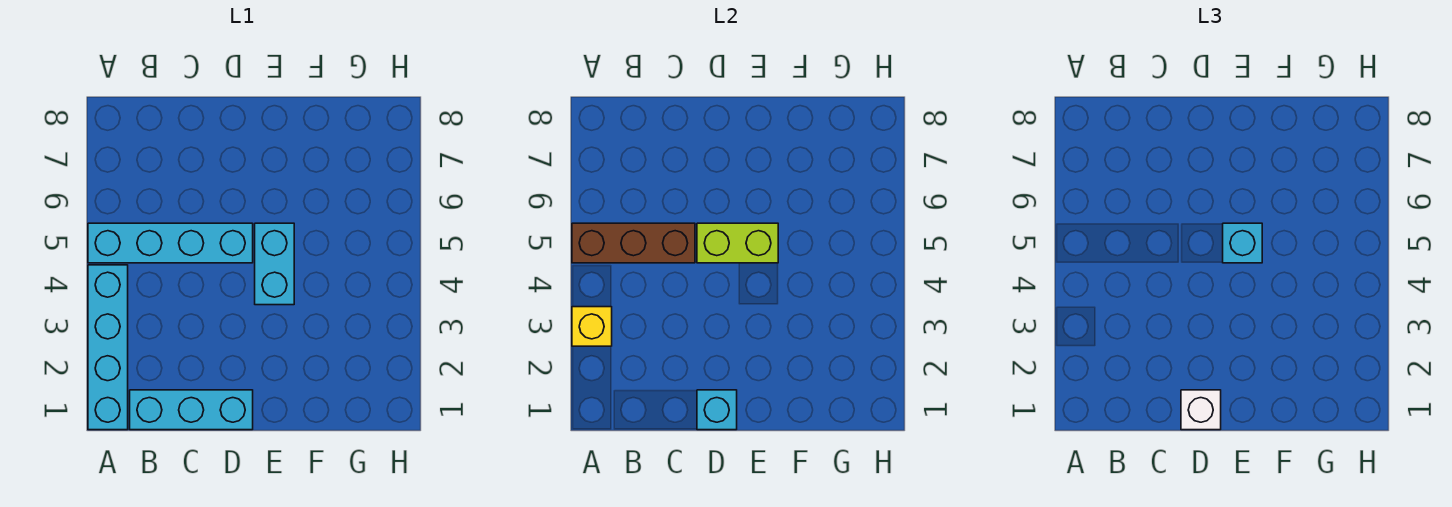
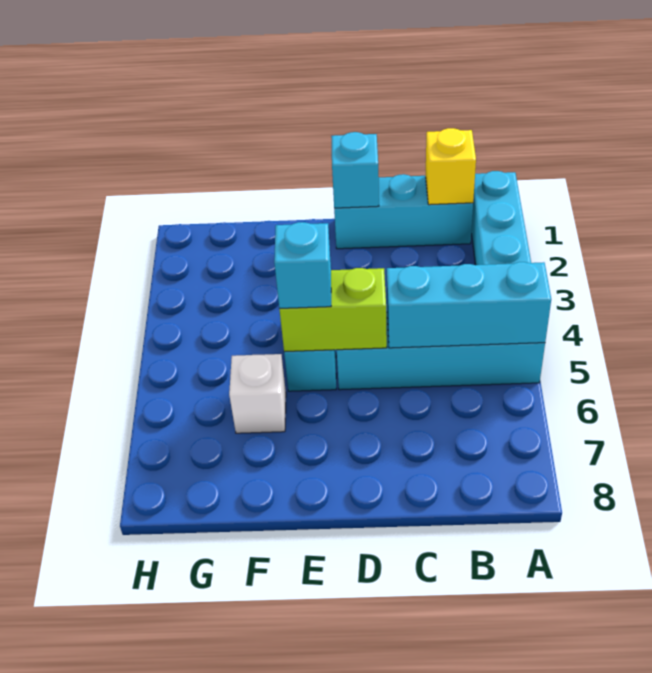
yellow 1x1 brick [572,307,612,346] -> yellow 1x1 brick moved to [425,128,476,205]
brown 1x3 brick [572,223,695,263] -> cyan 1x3 brick [387,262,551,348]
white 1x1 brick [1181,390,1221,430] -> white 1x1 brick moved to [229,354,286,433]

